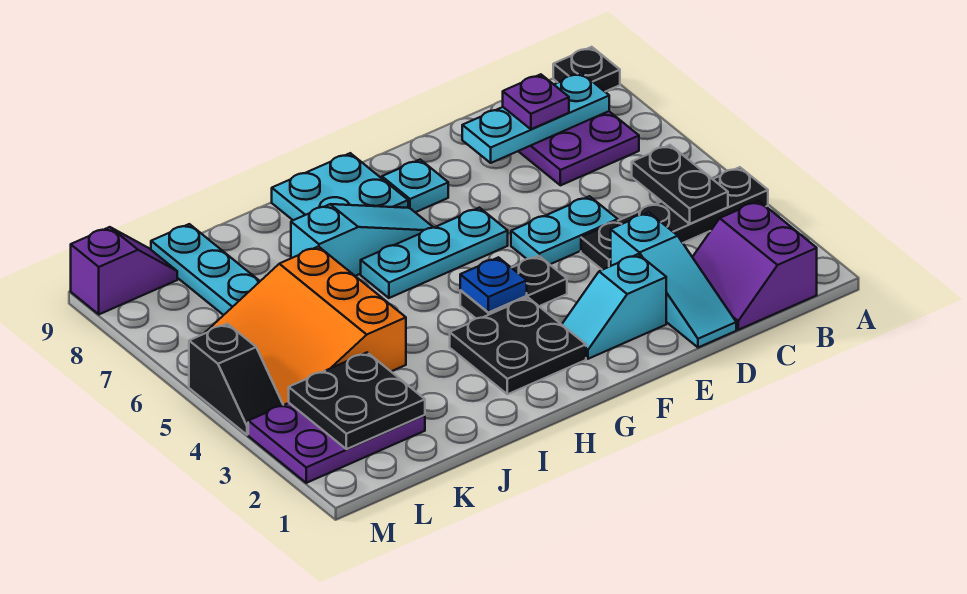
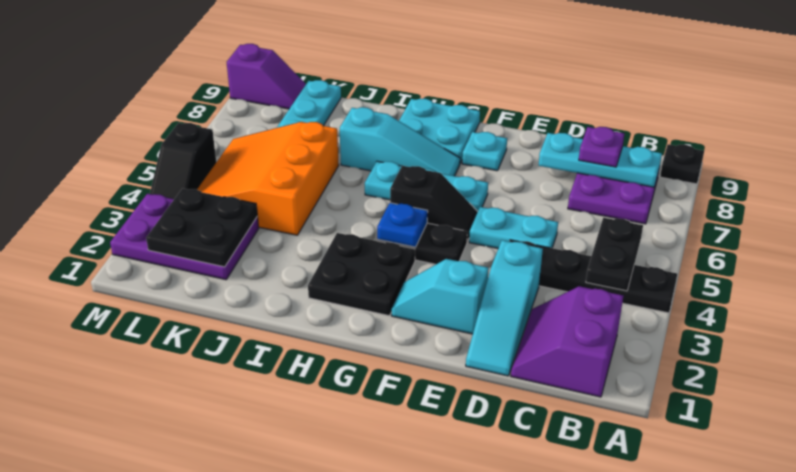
none -> black 1x2 slope [390,166,478,242]

